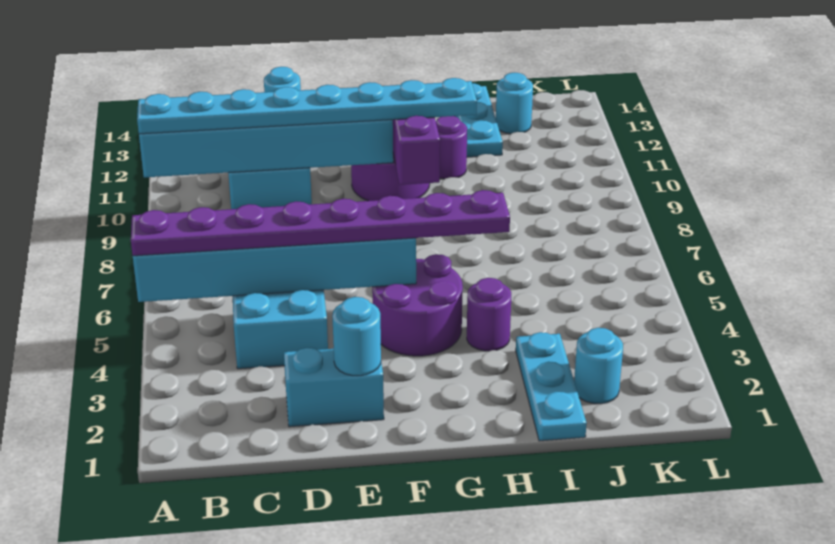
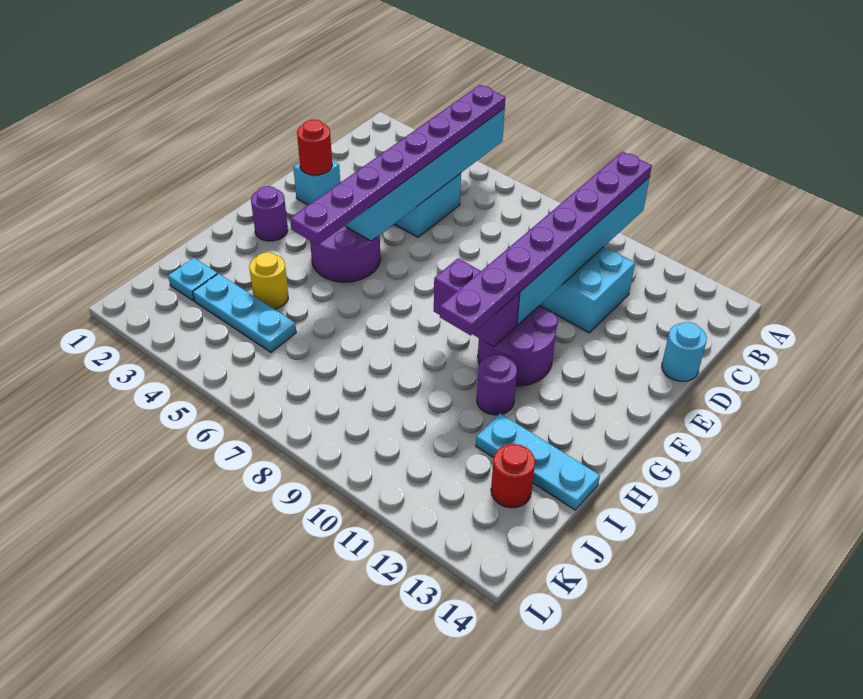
cyan 1x8 plate [137,78,477,134] -> purple 1x8 plate [440,152,652,335]
cyan 1x2 brick [284,348,384,427] -> cyan 1x1 brick [293,161,340,205]
cyan 1x1 round brick [332,297,381,376] -> red 1x1 round brick [297,120,332,175]
purple 1x1 round brick [467,278,511,351] -> purple 1x1 round brick moved to [251,186,288,241]
cyan 1x3 plate [516,332,587,441] -> cyan 1x3 plate moved to [193,274,296,352]
none -> yellow 1x1 round brick [249,252,288,309]
cyan 1x1 round brick [574,328,623,404] -> cyan 1x1 plate [168,258,217,301]
cyan 1x1 round brick [496,73,533,134] -> red 1x1 round brick [491,444,535,508]

